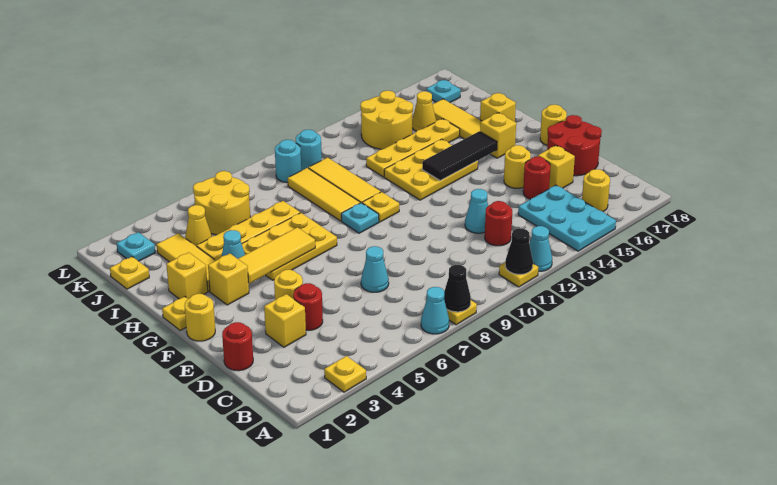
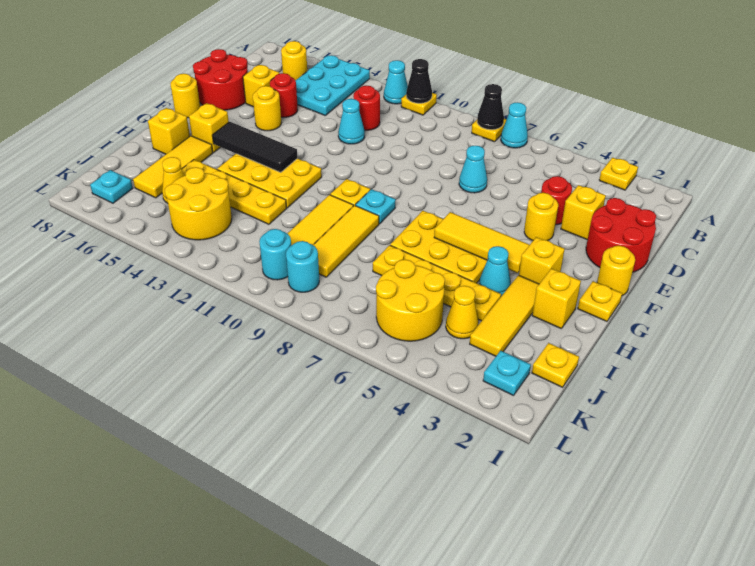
red 1x1 round brick [222,322,253,371] -> red 2x2 round brick [586,198,656,272]

